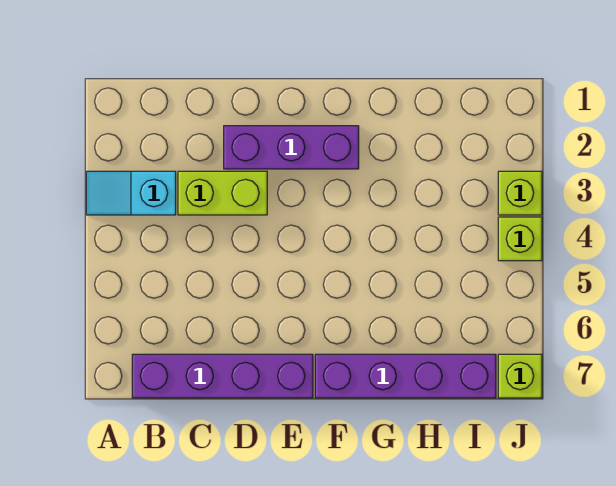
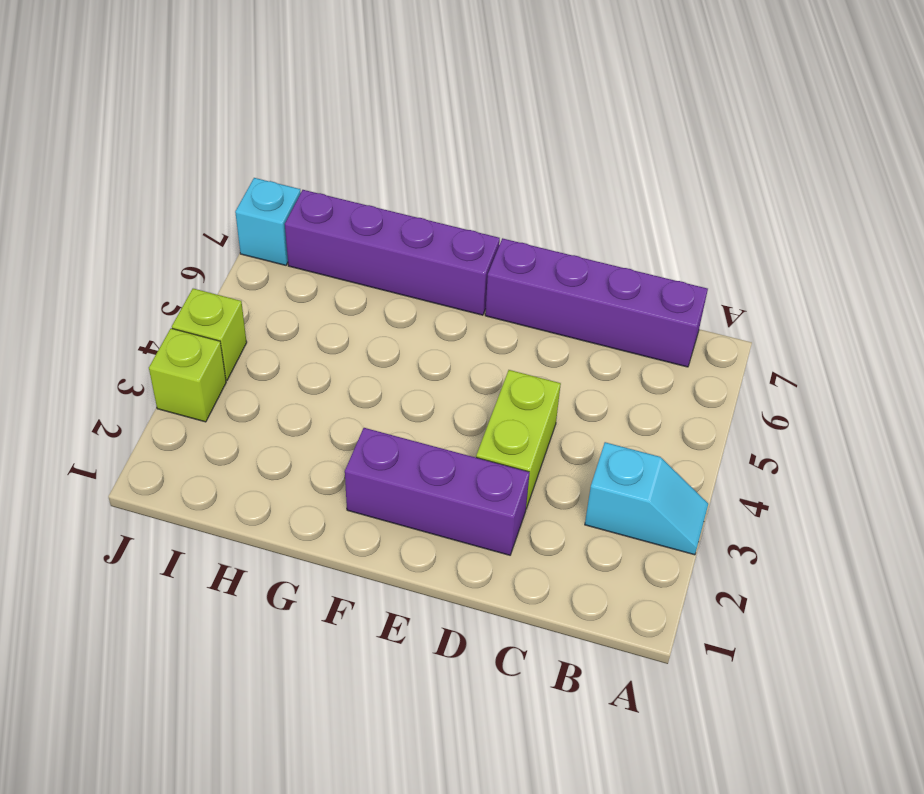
lime 1x2 brick [178,171,267,215] -> lime 1x2 brick turned to [476,370,561,509]
lime 1x1 brick [498,354,542,398] -> cyan 1x1 brick [235,178,301,265]

